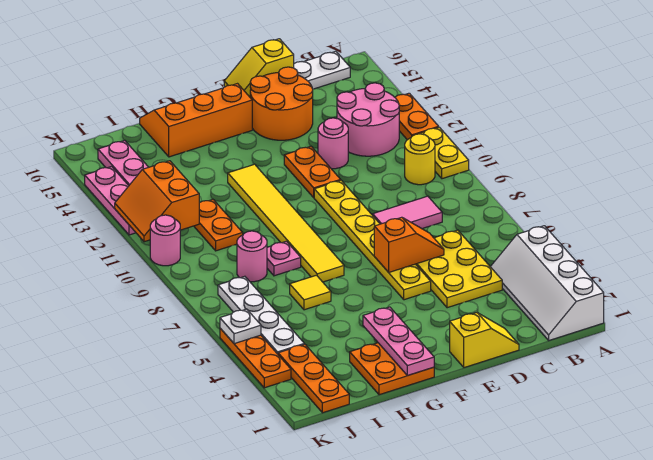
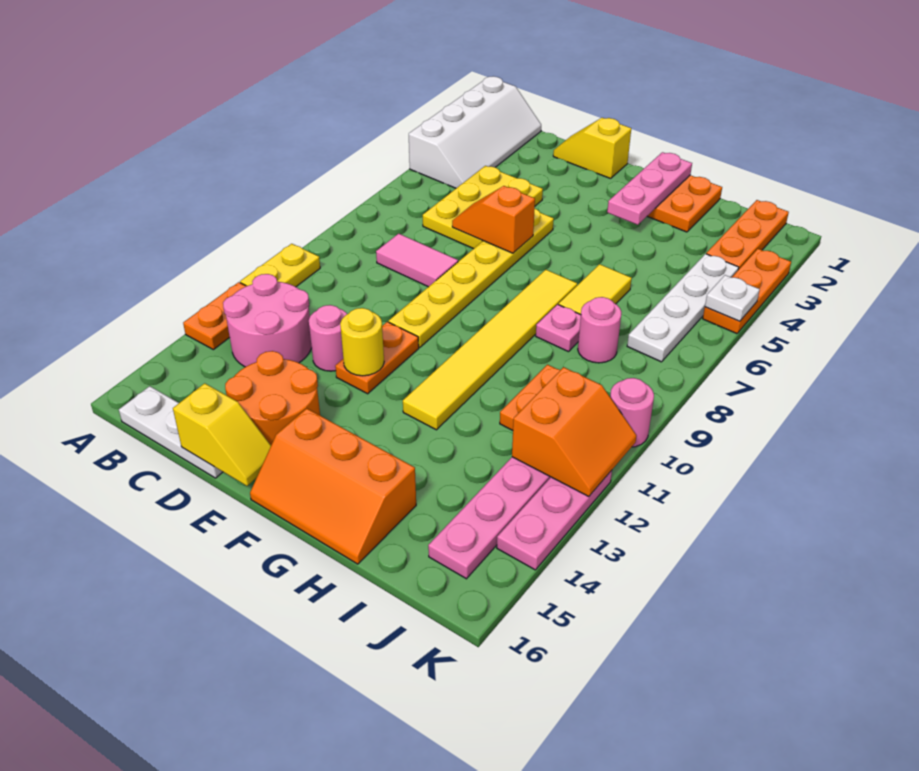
yellow 1x1 round brick [405,134,435,185] -> yellow 1x1 round brick moved to [340,308,384,376]
yellow 1x1 tile [290,275,331,310] -> yellow 1x2 tile [559,264,632,315]

